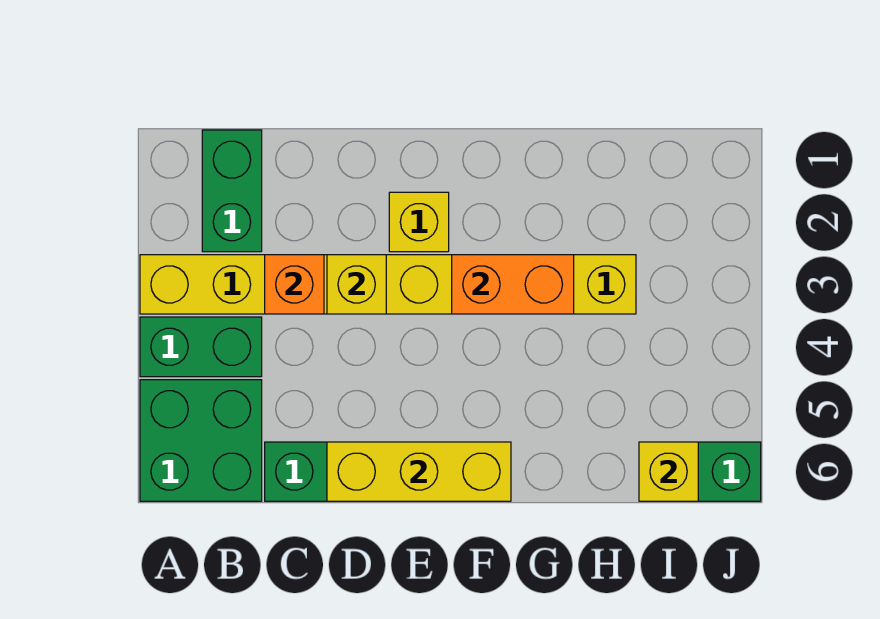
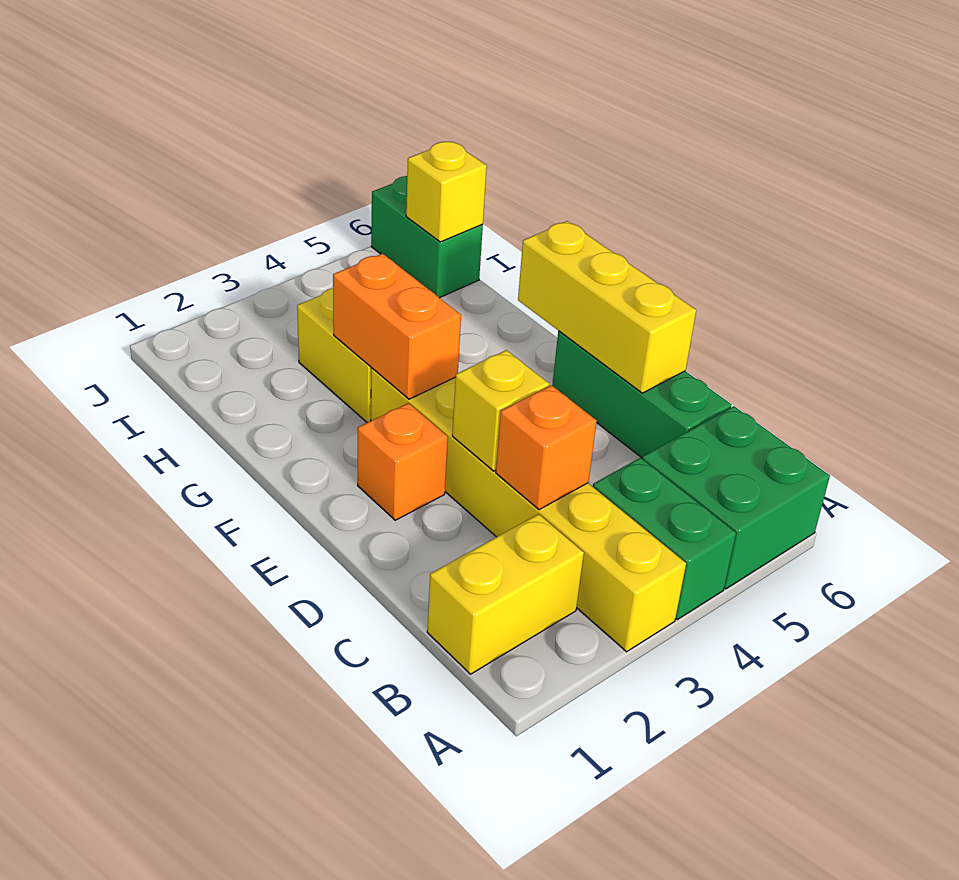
green 1x2 brick [202,130,262,252] -> yellow 1x2 brick [427,514,584,674]
yellow 1x1 brick [389,192,449,252] -> orange 1x1 brick [358,403,448,520]

